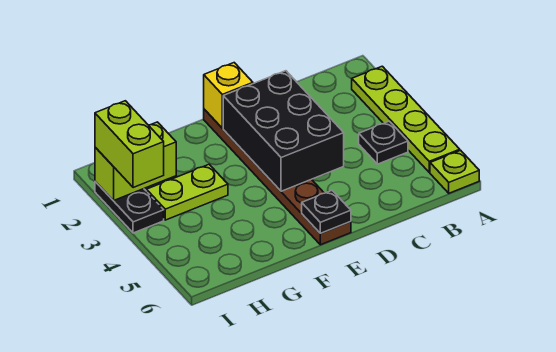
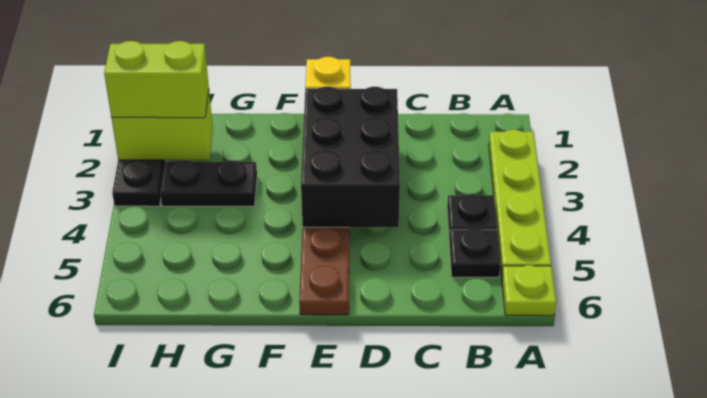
black 1x1 plate [302,191,351,233] -> black 1x1 plate moved to [449,229,500,277]
lime 1x2 plate [147,164,228,220] -> black 1x2 plate [160,160,257,206]
lime 1x2 brick [95,101,164,188] -> lime 1x2 brick turned to [104,41,209,118]

